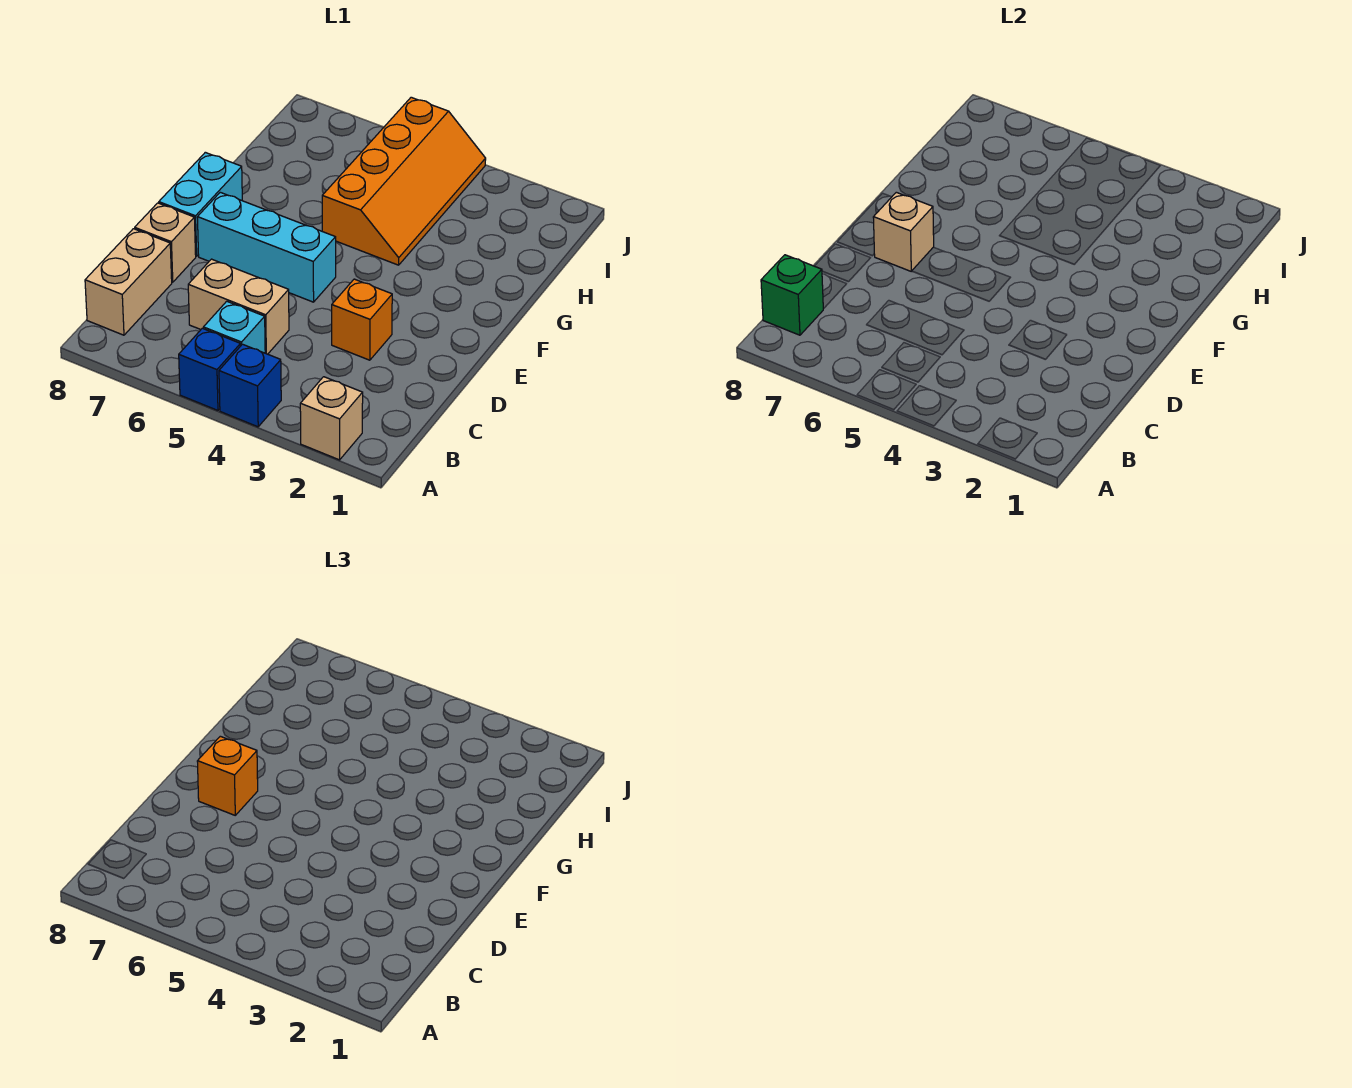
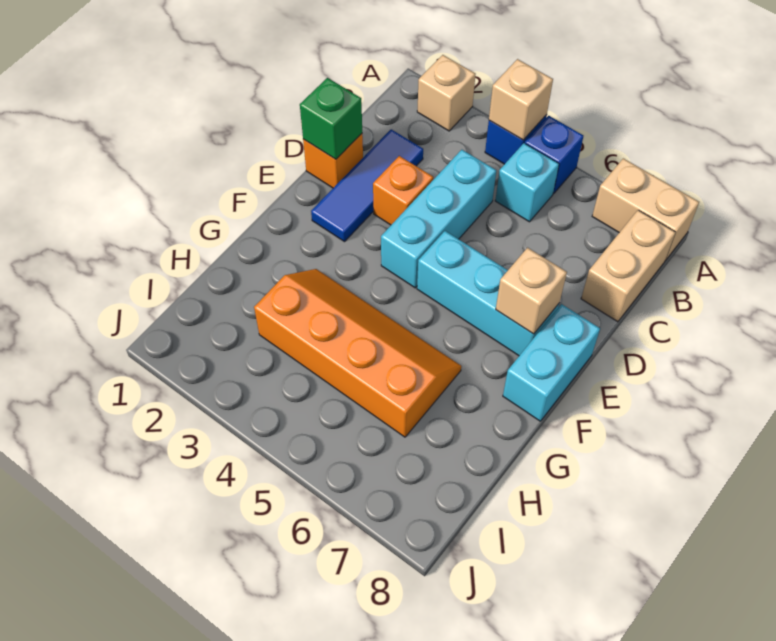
green 1x1 brick [761,255,823,335] -> green 1x1 brick moved to [300,78,362,159]
none -> blue 1x3 tile [311,129,423,242]
none -> cyan 1x3 brick [381,150,496,288]
tan 1x2 brick [188,259,289,354] -> tan 1x2 brick moved to [592,158,699,260]
tan 1x1 brick [135,203,196,282] -> tan 1x1 brick moved to [489,59,553,140]
orange 1x1 brick [197,736,258,815] -> orange 1x1 brick moved to [303,134,363,188]
orange 2x4 slope [322,97,486,265] -> orange 2x4 slope turned to [254,269,461,437]

